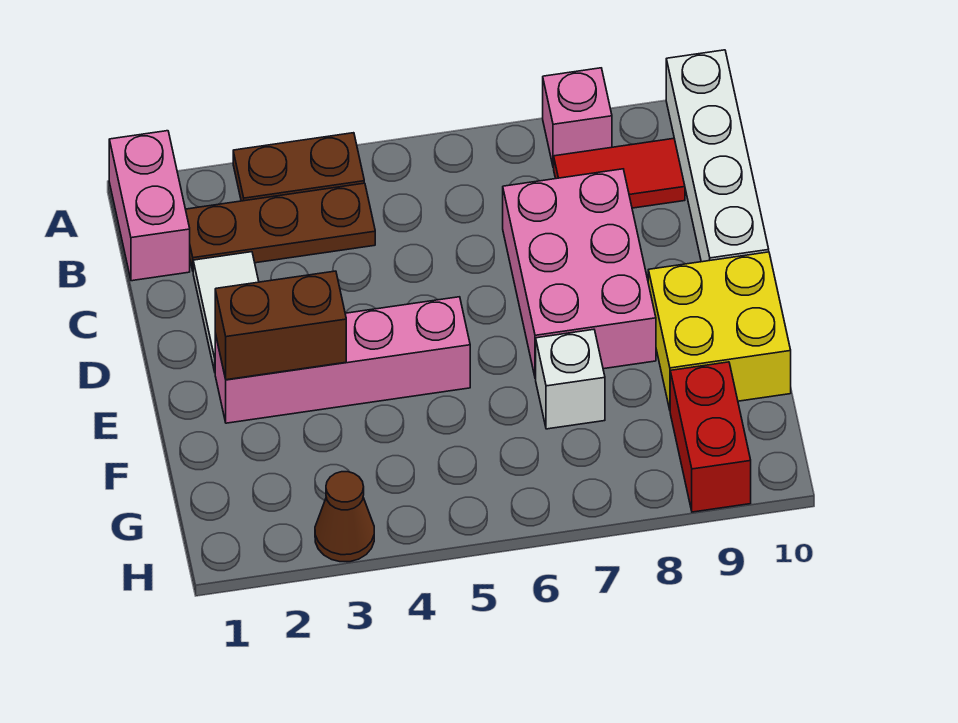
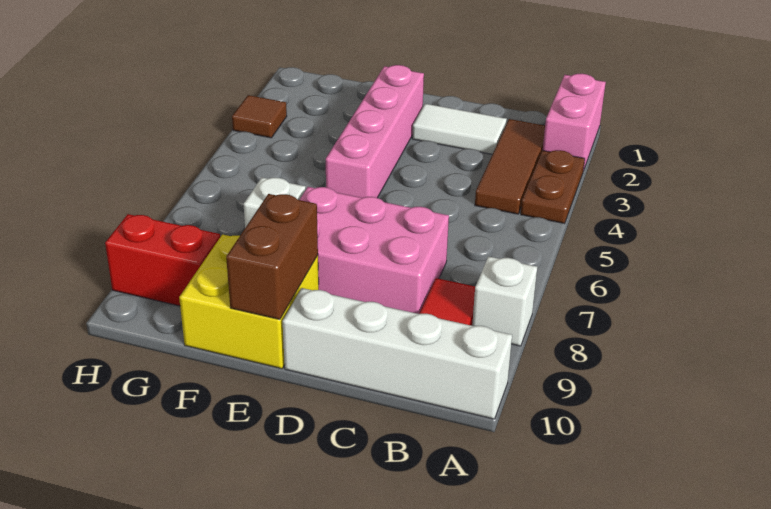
pink 1x2 brick [109,131,190,281] -> pink 1x2 brick turned to [543,74,606,170]
pink 1x1 brick [543,68,612,167] -> white 1x1 brick [472,256,537,346]
brown 1x3 plate [186,183,375,270] -> brown 1x3 tile [475,119,545,214]
brown 1x2 brick [215,271,346,380] -> brown 1x2 brick moved to [226,194,318,319]
brown 1x1 cone [315,472,374,562] -> brown 1x1 tile [232,95,287,138]

